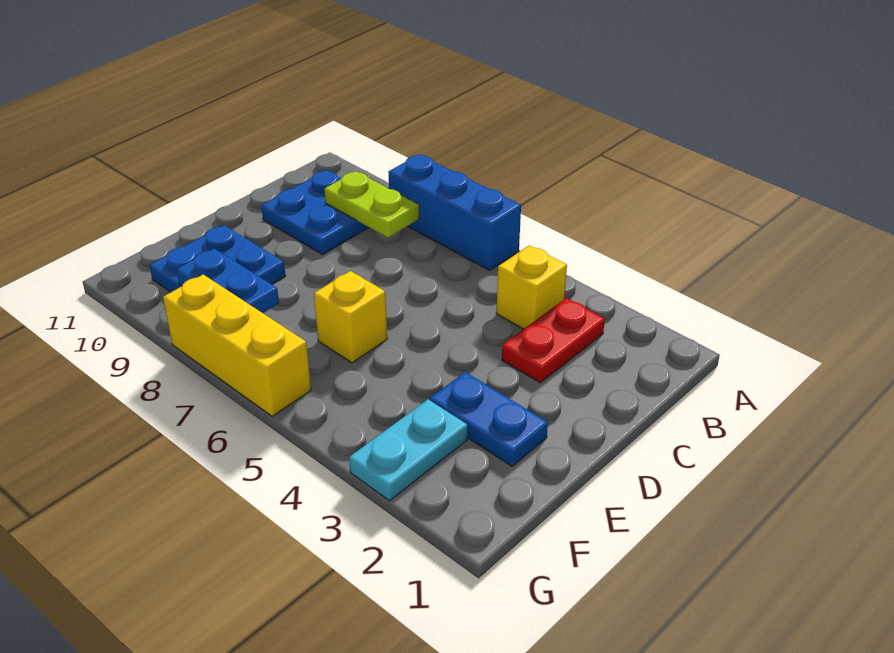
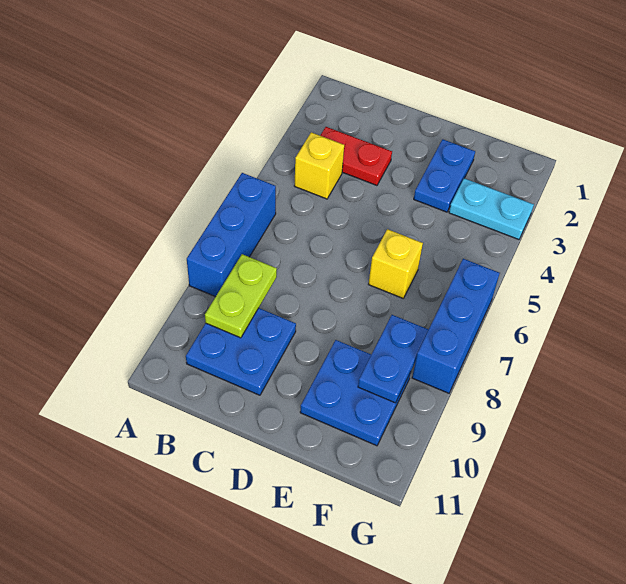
yellow 1x3 brick [163,275,311,416] -> blue 1x3 brick [412,259,500,393]

